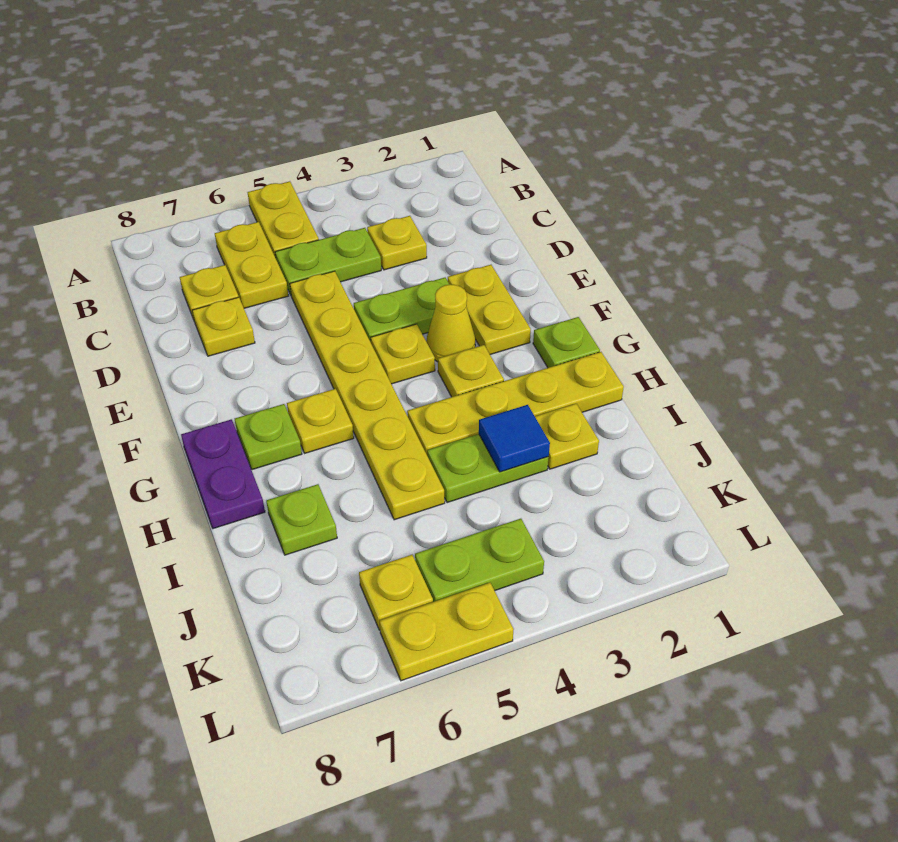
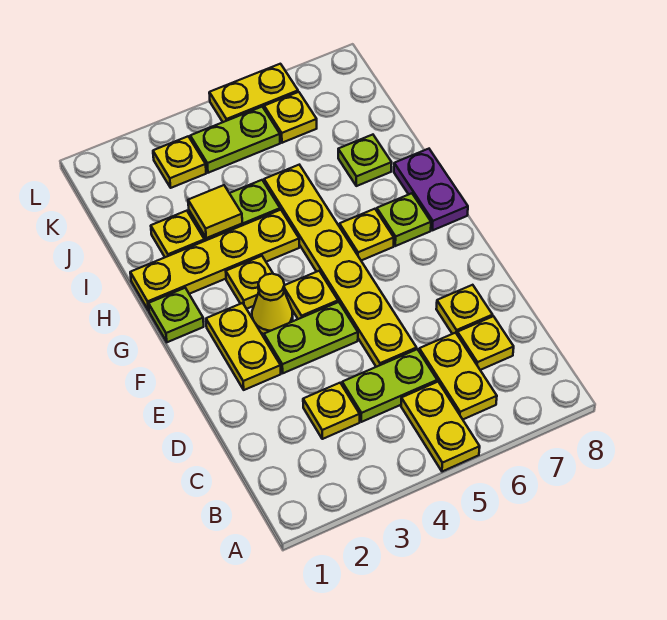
blue 1x1 tile [479,405,550,472] -> yellow 1x1 tile [188,185,242,238]
none -> yellow 1x1 plate [153,136,206,188]

